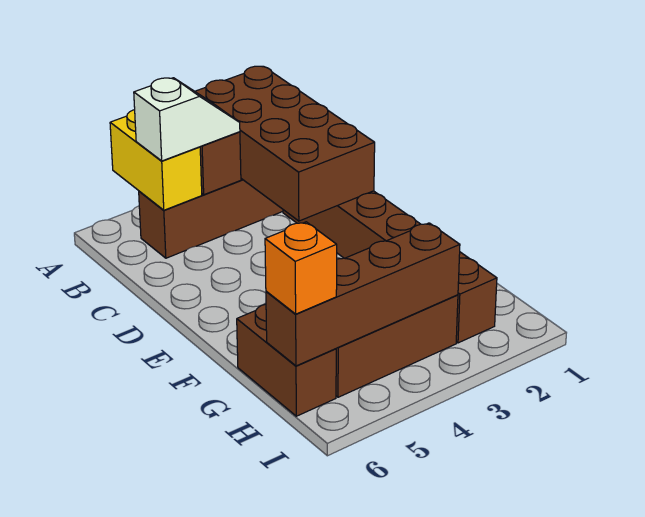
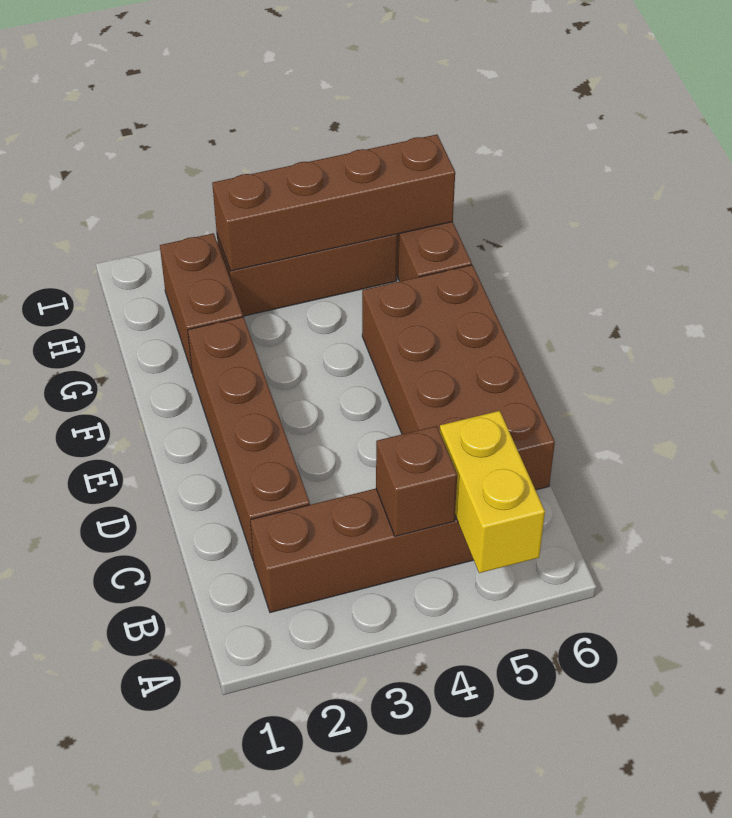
brown 2x4 brick [195,66,375,221] -> brown 2x4 brick moved to [362,265,555,490]
white 1x2 slope [134,78,240,161] -> none
orange 1x1 brick [265,222,337,314] -> none

